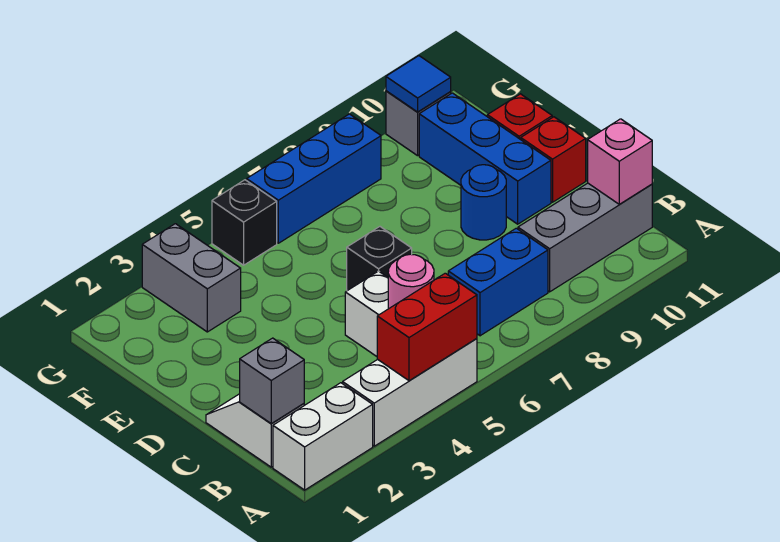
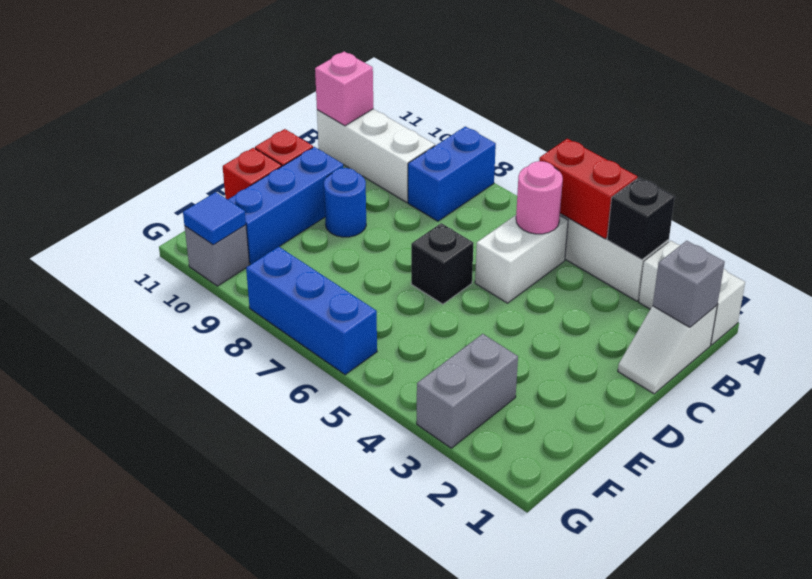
blue 1x2 brick [448,228,548,336] -> blue 1x2 brick turned to [408,127,496,221]
grey 1x3 brick [518,183,652,292] -> white 1x3 brick [317,109,435,202]
black 1x1 brick [212,180,277,265] -> black 1x1 brick moved to [607,177,675,260]

